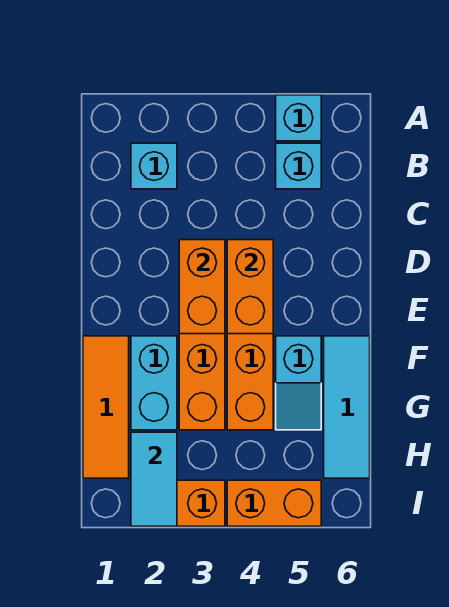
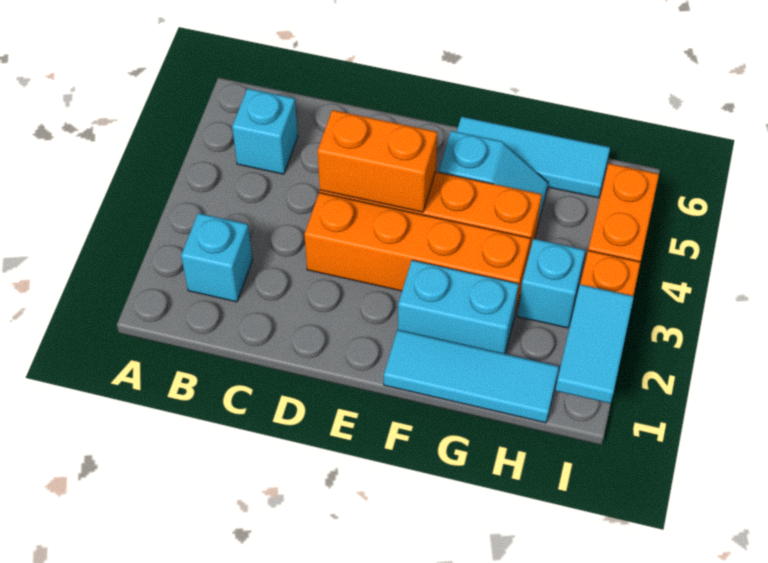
cyan 1x1 brick [276,95,321,141] -> cyan 1x1 brick moved to [517,239,585,328]
orange 1x2 brick [179,240,225,334] -> none
orange 1x3 tile [83,336,129,478] -> cyan 1x3 tile [384,330,559,423]
cyan 1x2 tile [131,432,177,526] -> cyan 1x2 tile turned to [555,284,634,404]

